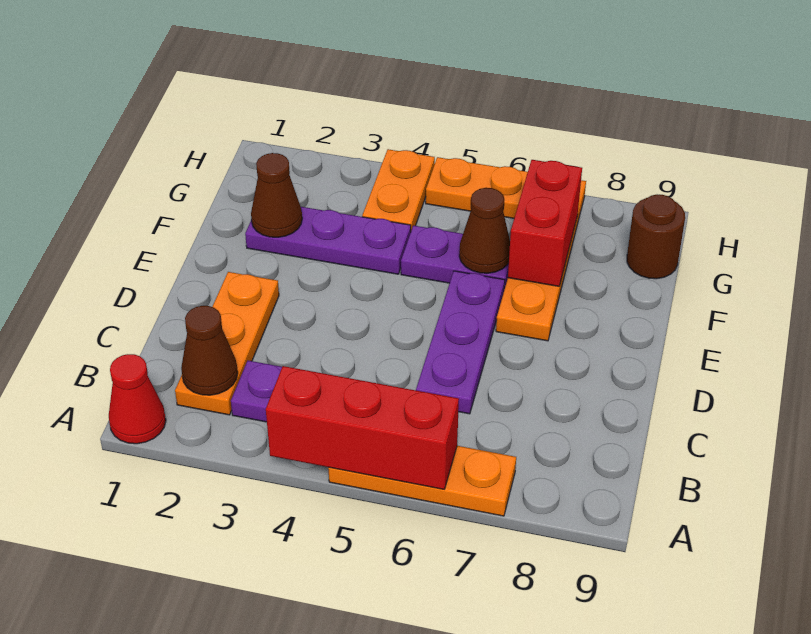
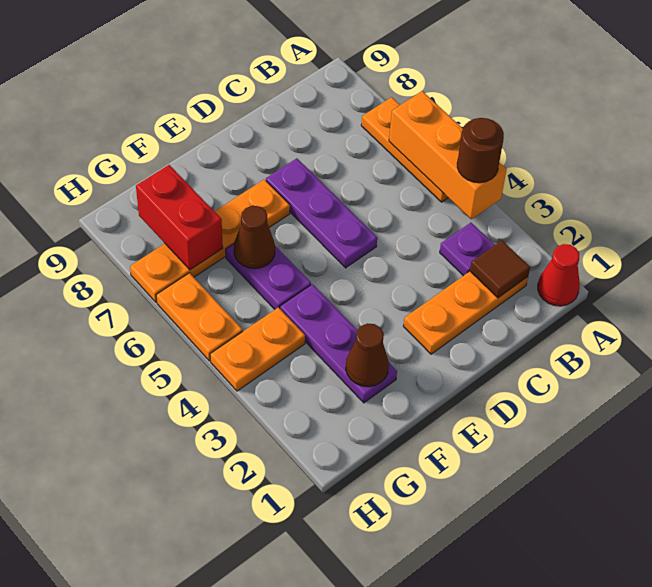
red 1x3 brick [266,366,459,489] -> orange 1x3 brick [389,91,507,219]
brown 1x1 cone [181,306,238,395] -> brown 1x1 tile [470,240,530,298]
purple 1x3 plate [416,271,505,414] -> purple 1x3 plate turned to [266,158,377,268]
red 1x2 brick [508,160,582,286] -> red 1x2 brick turned to [136,165,223,270]
brown 1x1 round brick [627,194,685,279] -> brown 1x1 round brick moved to [457,118,504,183]

